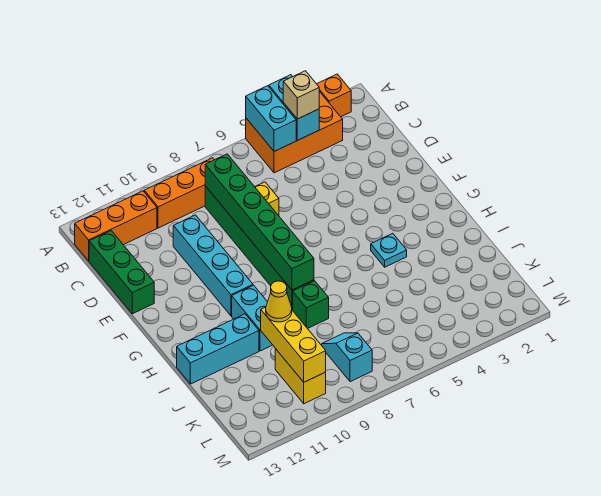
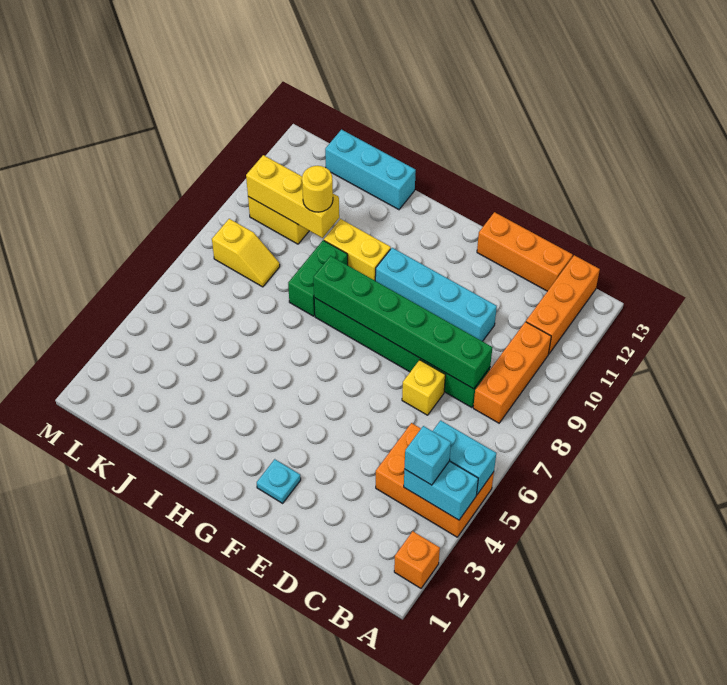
orange 2x3 brick [246,91,343,173] -> orange 2x3 brick turned to [376,423,494,537]
tan 1x1 brick [283,71,319,119] -> cyan 1x1 brick [404,426,451,485]
green 1x3 brick [89,231,154,314] -> orange 1x3 brick [477,212,573,291]
cyan 1x1 plate [371,233,407,267] -> cyan 1x1 plate moved to [257,459,301,503]
cyan 1x2 brick [232,285,272,351] -> yellow 1x2 brick [324,219,391,280]
green 1x1 brick [293,281,329,329] -> green 1x2 brick [288,240,348,316]
cyan 1x3 brick [177,314,259,384] -> cyan 1x3 brick turned to [325,130,416,210]
yellow 1x1 cone [266,281,292,322] -> yellow 1x1 round brick [302,166,333,212]
cyan 1x2 slope [322,333,372,382] -> yellow 1x2 slope [212,219,280,287]

